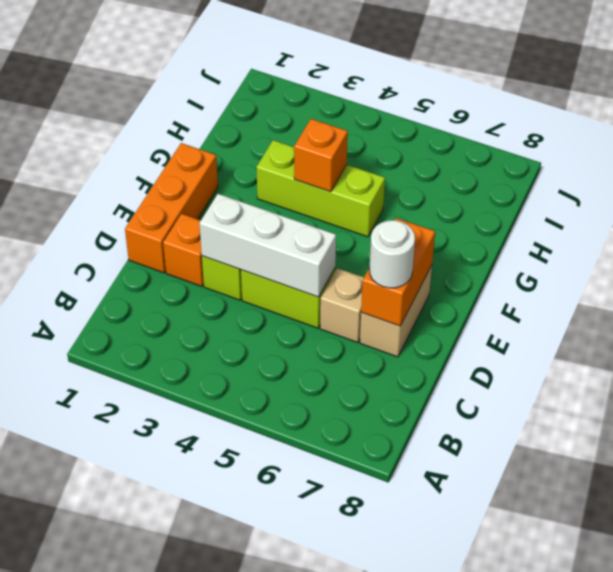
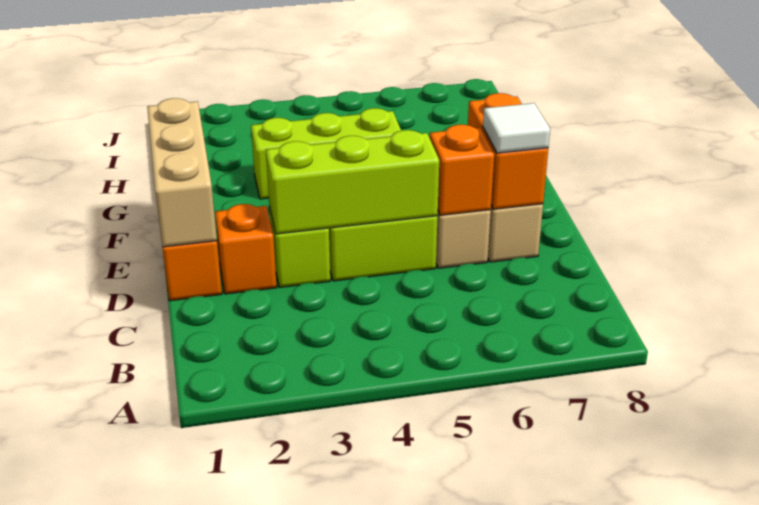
none -> tan 1x3 brick [147,98,217,247]
white 1x3 brick [200,194,336,297] -> lime 1x3 brick [266,130,439,234]
white 1x1 round brick [369,220,415,288] -> white 1x1 tile [483,103,550,153]
orange 1x1 brick [294,119,348,192] -> orange 1x1 brick moved to [430,125,494,215]

